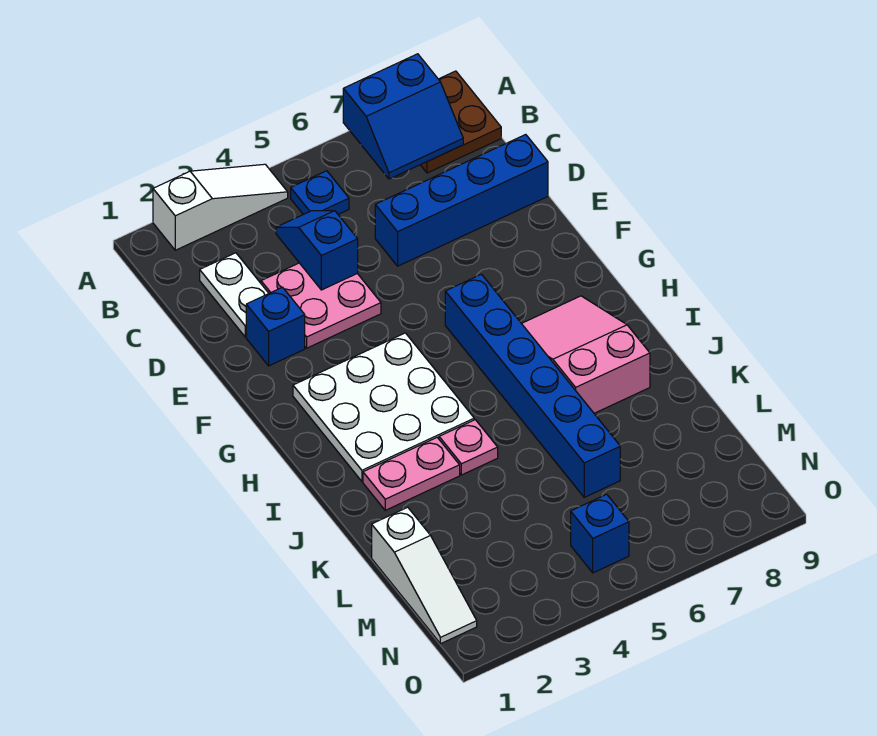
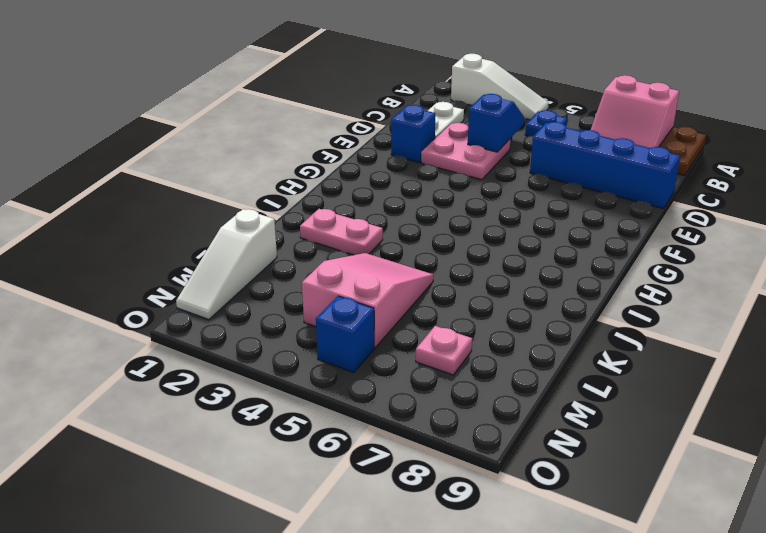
blue 2x2 slope [343,54,463,179] -> pink 2x2 slope [591,75,679,148]
white 3x3 plate [293,333,474,481] -> none
blue 1x6 brick [445,274,620,497] -> none
pink 2x3 slope [522,296,650,413] -> pink 2x3 slope moved to [302,253,433,348]
pink 1x1 plate [439,420,498,475] -> pink 1x1 plate moved to [416,326,472,375]

